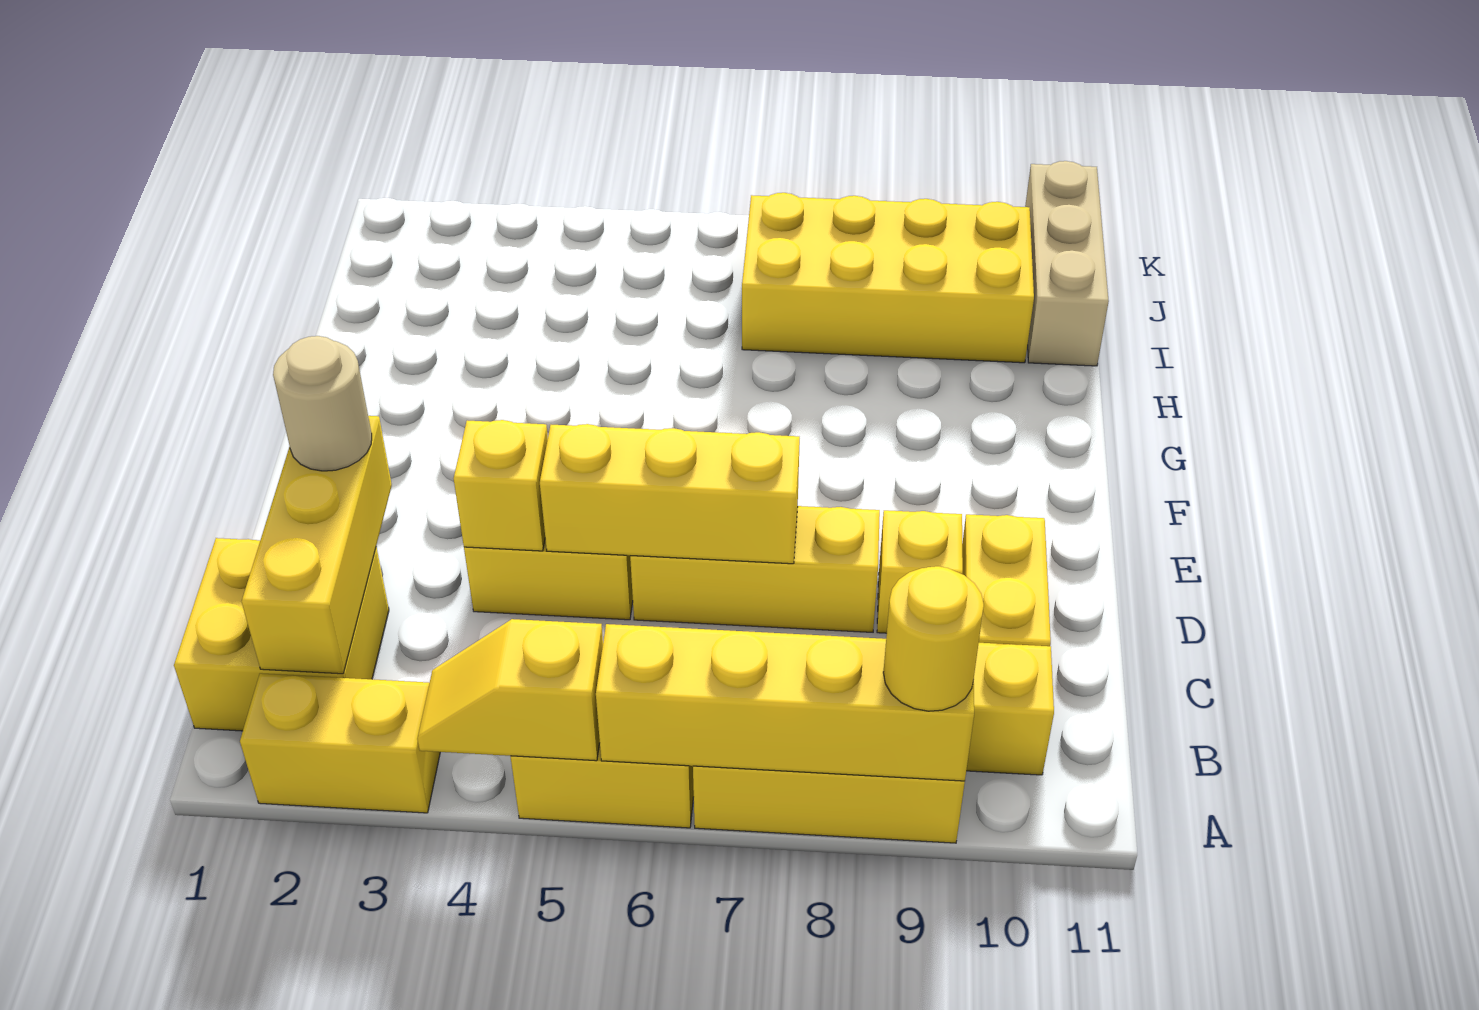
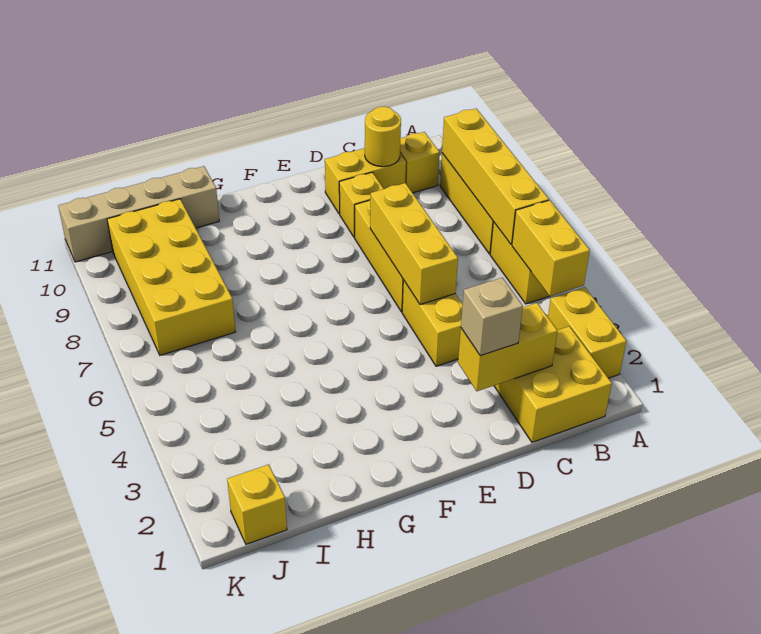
yellow 1x2 slope [417,619,603,761] -> yellow 1x2 brick [512,200,590,296]
yellow 1x1 round brick [883,566,984,711] -> yellow 1x1 round brick moved to [365,107,401,167]
yellow 1x3 brick [242,416,392,674] -> yellow 1x2 brick [458,303,558,391]
tan 1x1 round brick [273,336,372,471] -> tan 1x1 brick [461,278,523,356]
yellow 1x1 brick [454,420,548,551] -> yellow 1x1 brick moved to [227,464,287,544]
tan 1x3 brick [1025,161,1109,366] -> tan 1x4 brick [58,166,219,262]

